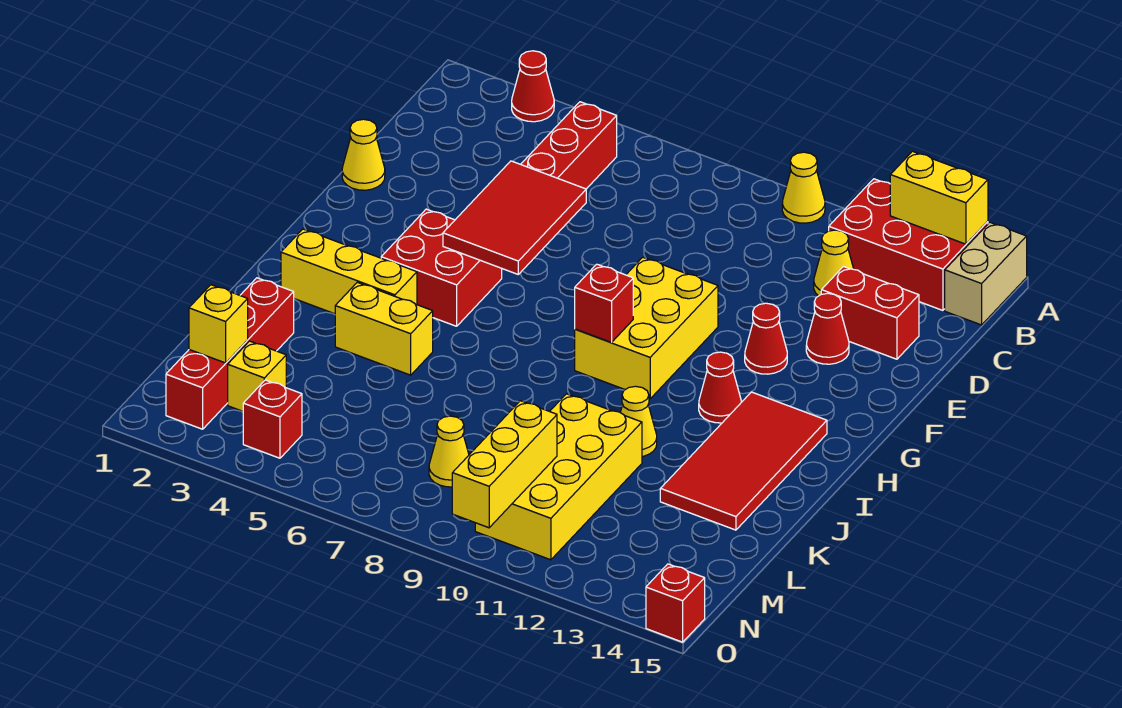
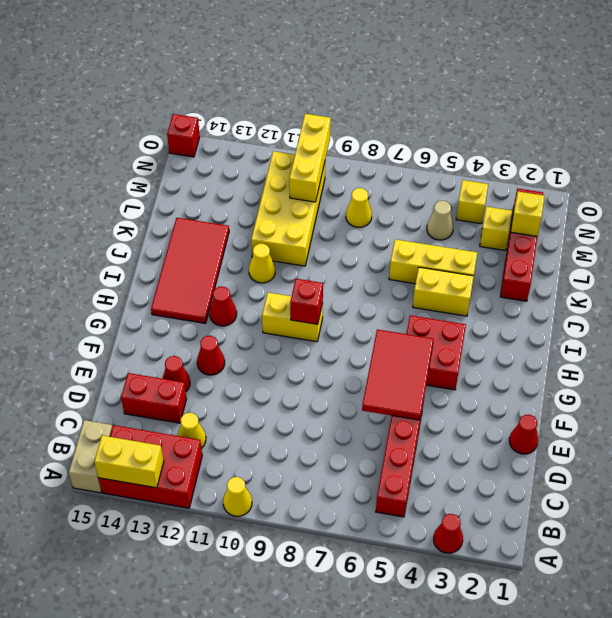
yellow 1x1 cone [342,119,385,190] -> red 1x1 cone [509,415,538,454]
yellow 2x3 brick [575,257,718,399] -> yellow 1x2 brick [262,293,323,342]
yellow 1x3 brick [281,229,417,314] -> yellow 1x3 brick moved to [389,239,477,284]
none -> tan 1x1 cone [427,201,453,240]
red 1x1 brick [243,380,302,458] -> yellow 1x1 brick [456,180,488,224]

